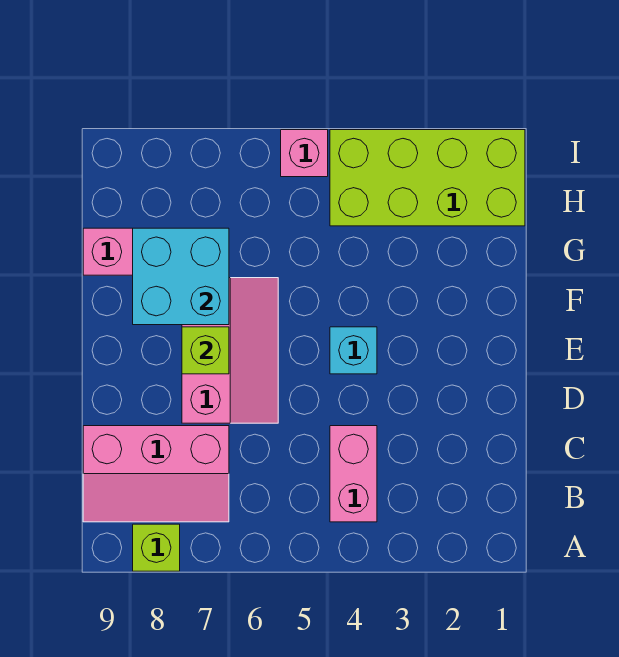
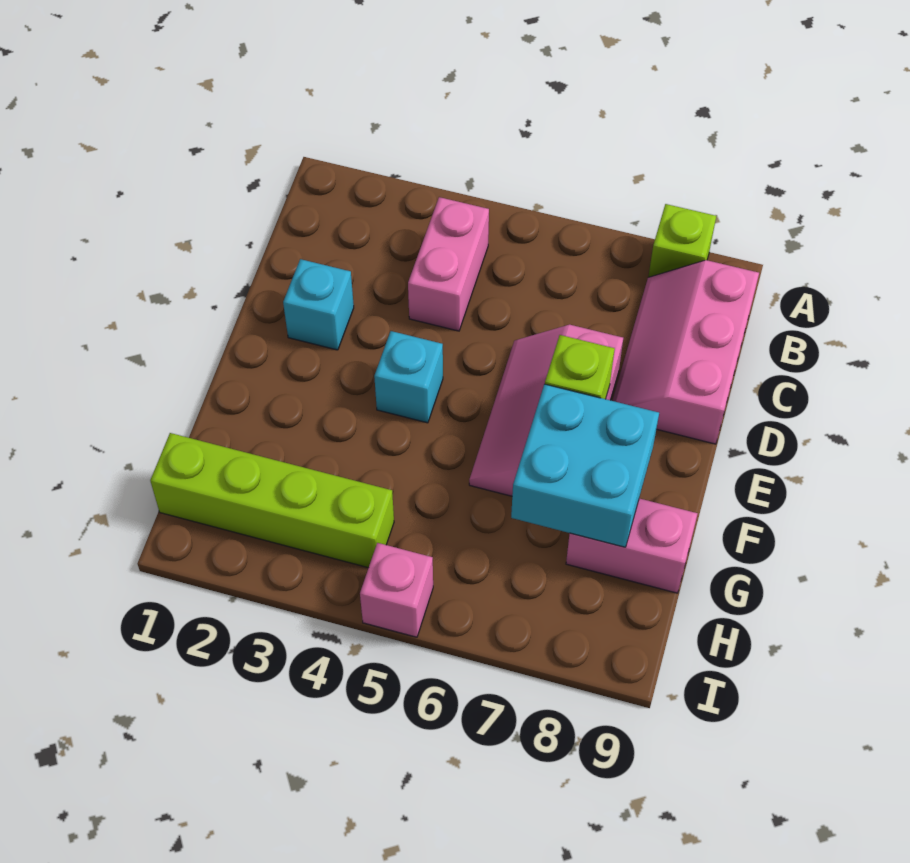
pink 2x3 slope [83,426,229,522] -> pink 2x3 slope turned to [612,260,759,444]
none -> cyan 1x1 brick [283,259,354,350]
lime 2x4 brick [330,130,525,226] -> lime 1x4 brick [150,433,394,568]

